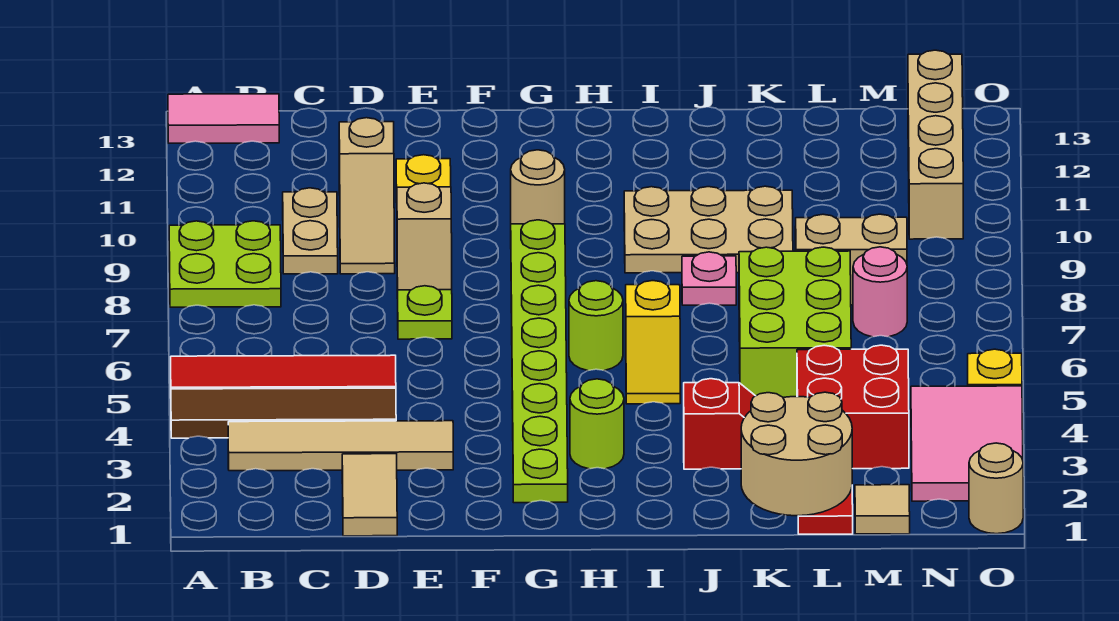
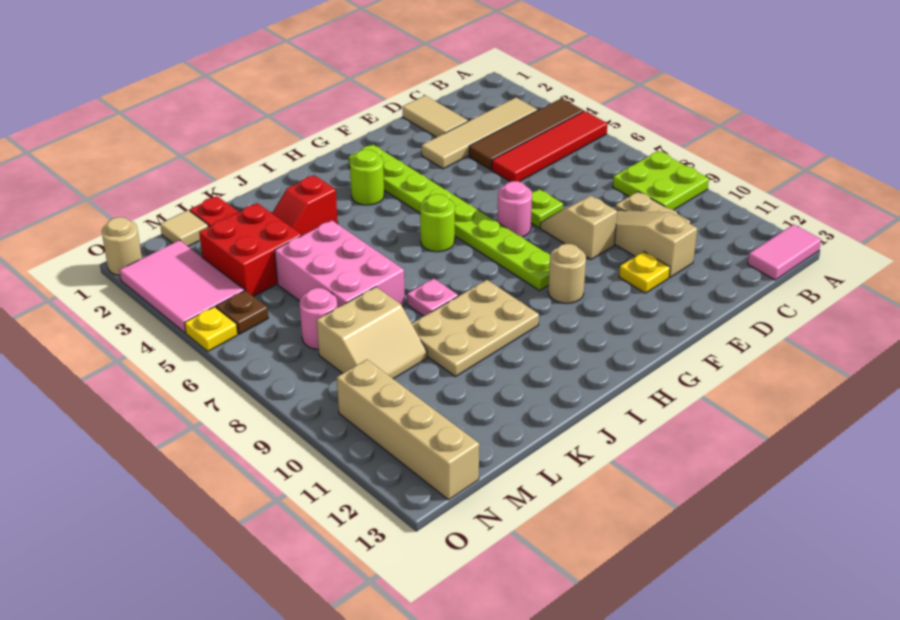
none -> pink 1x1 round brick [497,181,532,237]
yellow 1x2 slope [626,281,680,404] -> none
tan 2x2 round brick [741,392,852,516] -> none
lime 2x3 brick [739,247,851,398] -> pink 2x3 brick [275,220,405,307]
none -> brown 1x1 plate [216,290,268,334]

